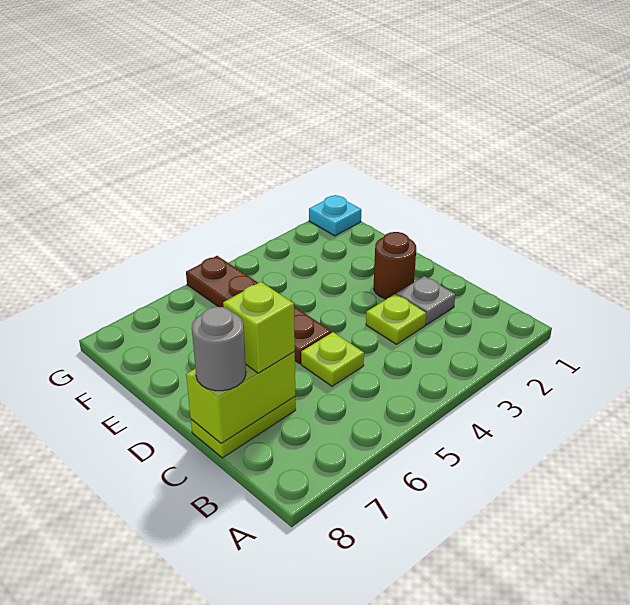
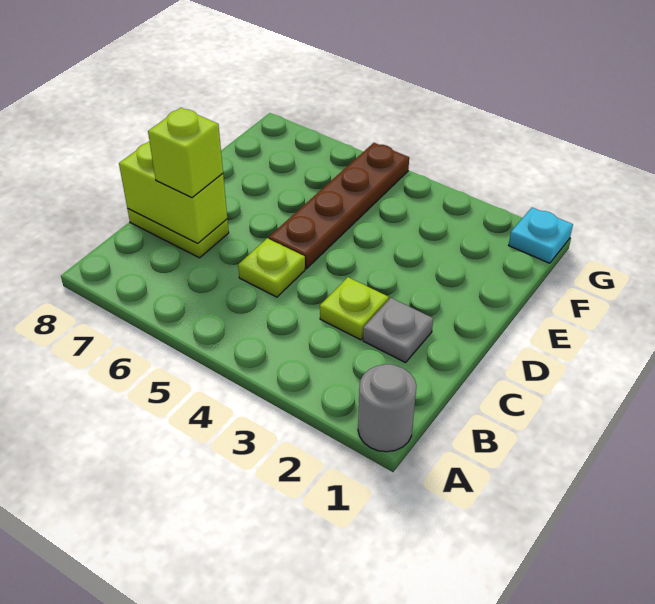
grey 1x1 round brick [192,307,246,391] -> grey 1x1 round brick moved to [358,364,417,452]
brown 1x1 round brick [374,232,416,299] -> none

